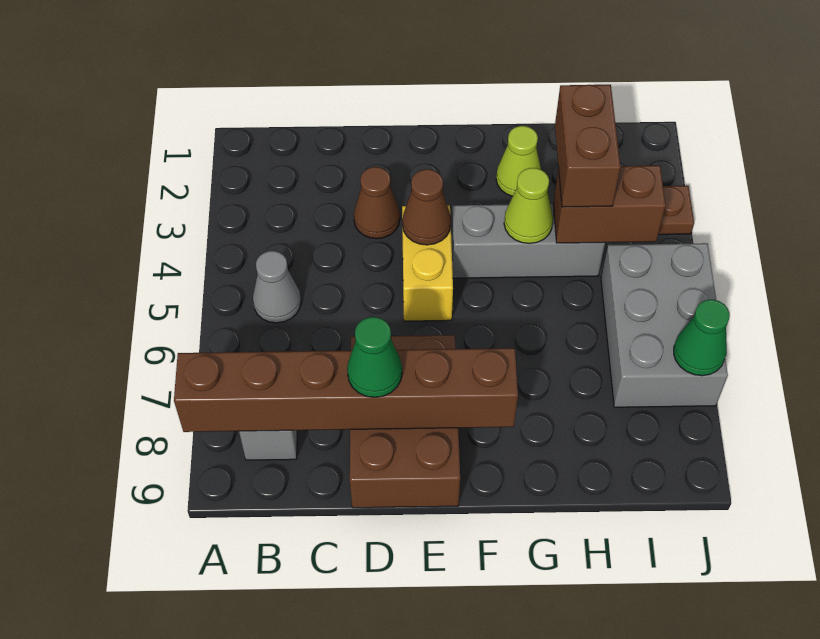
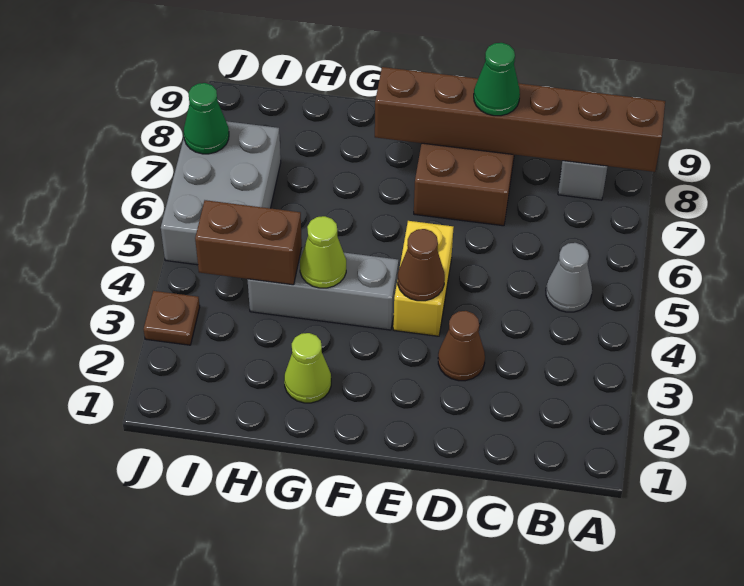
brown 1x2 brick [555,85,621,207] -> none

